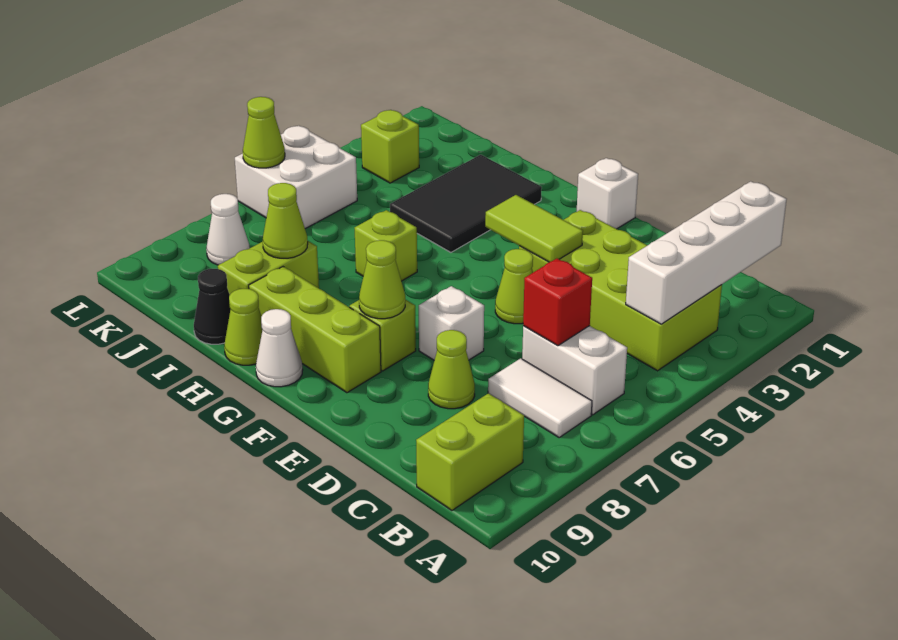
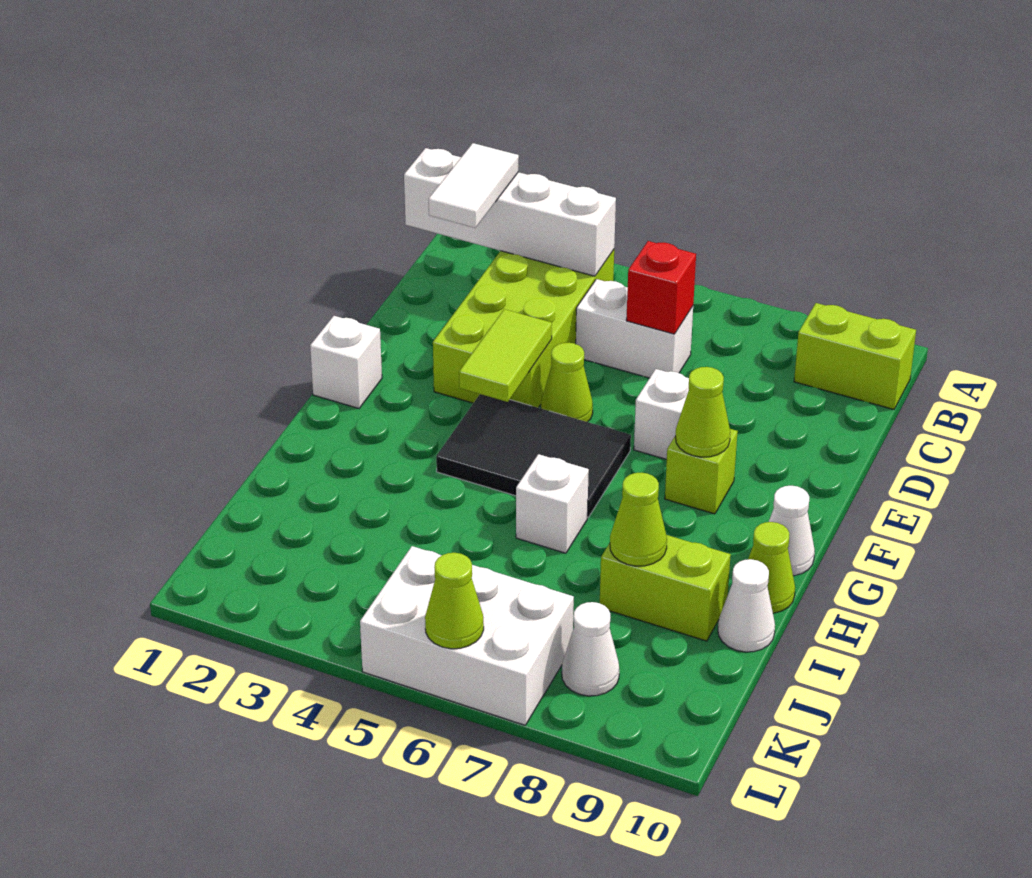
white 1x2 brick [522,326,627,415] -> white 1x2 brick turned to [576,279,693,378]
white 1x2 tile [488,358,592,437] -> white 1x2 tile moved to [429,143,519,228]
lime 1x1 cone [428,330,475,409] -> none
lime 1x3 brick [249,267,381,393] -> none
black 2x3 tile [390,155,542,252] -> black 2x3 tile moved to [436,394,631,517]
lime 1x1 brick [355,210,417,281] -> white 1x1 brick [516,454,589,553]
black 1x1 cone [194,269,231,344] -> white 1x1 cone [718,559,775,652]
lime 1x1 brick [361,110,419,183] -> none
white 2x2 brick [235,126,357,229] -> white 2x3 brick [360,546,574,725]

